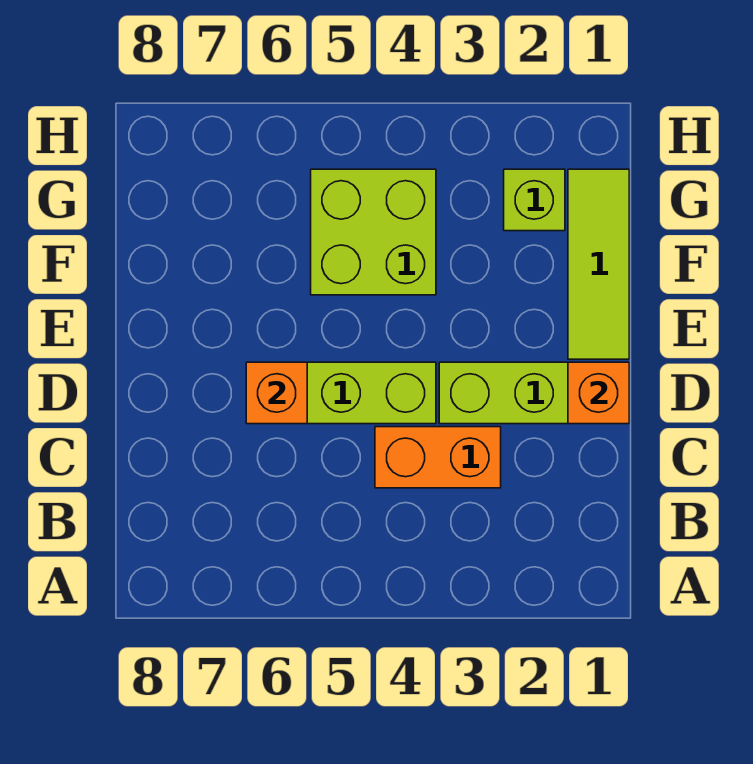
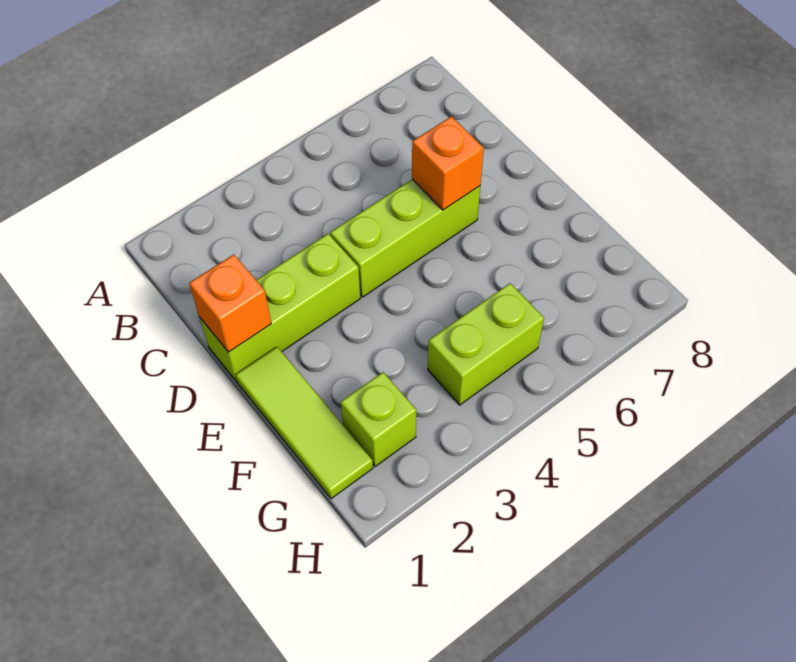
orange 1x2 brick [375,427,501,488] -> none
lime 2x2 brick [311,169,436,295] -> lime 1x2 brick [428,283,544,405]

